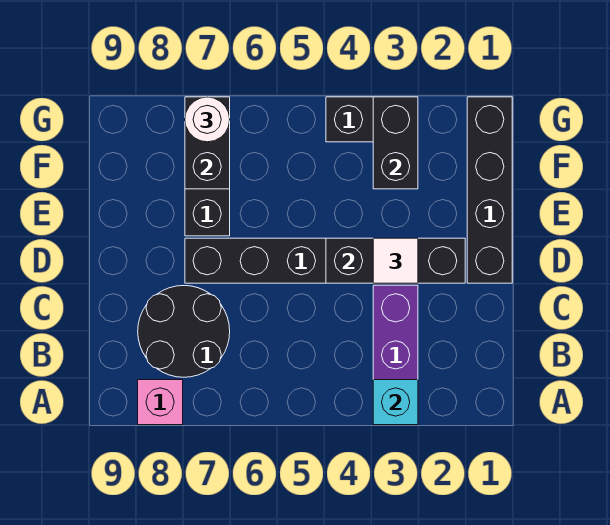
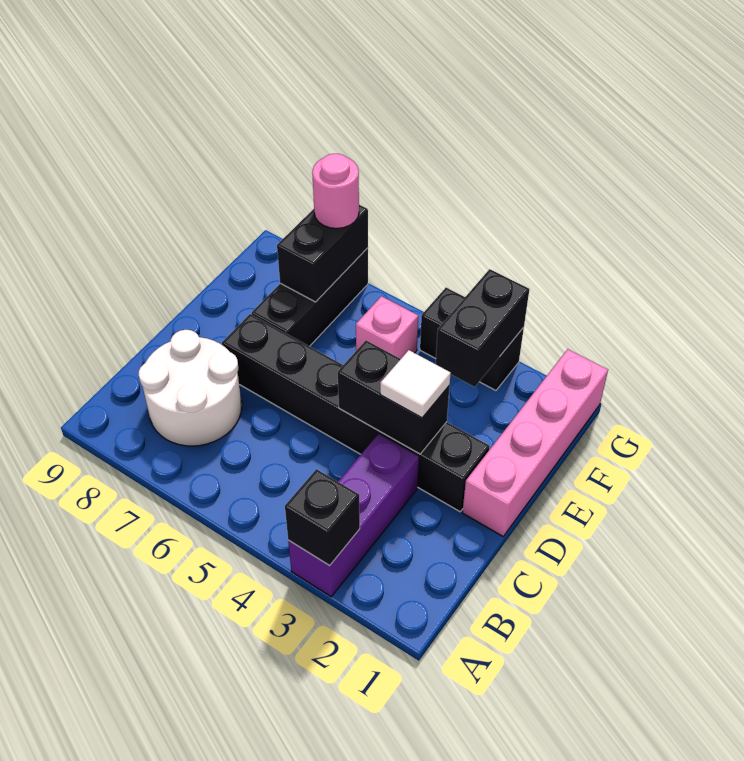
cyan 1x1 brick [373,380,418,425] -> black 1x1 brick [285,469,360,566]
pink 1x1 brick [138,380,183,425] -> pink 1x1 brick moved to [356,296,418,359]
black 2x2 round brick [138,286,230,377] -> white 2x2 round brick [139,330,242,446]
black 1x4 brick [467,97,512,283] -> pink 1x4 brick [462,349,608,536]
white 1x1 round brick [185,97,230,142] -> pink 1x1 round brick [312,154,359,229]

